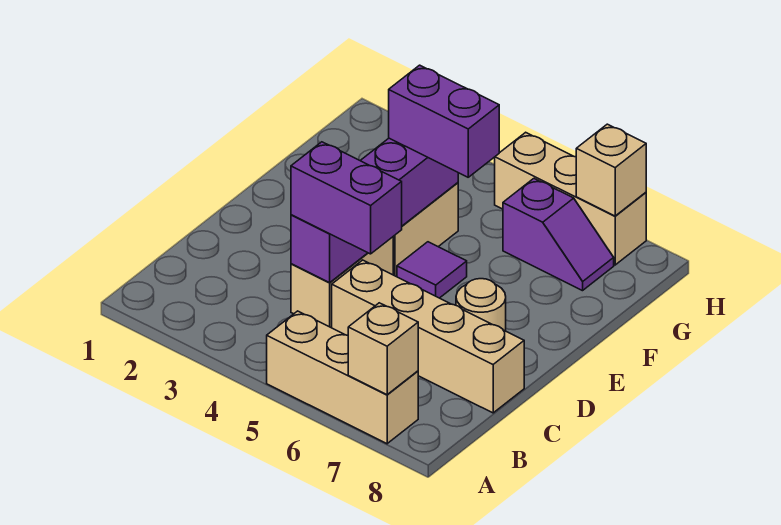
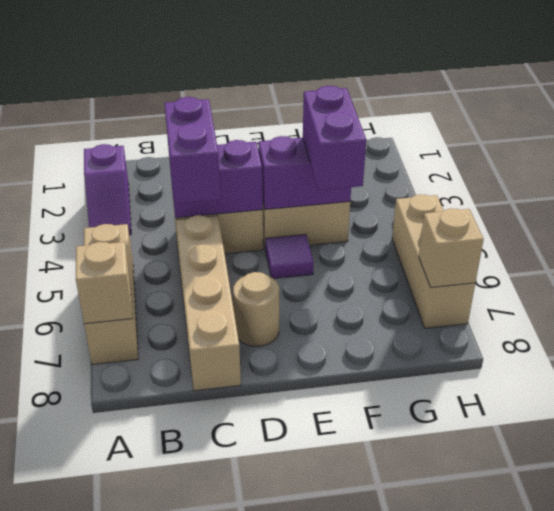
purple 1x2 slope [503,179,614,291] -> purple 1x2 slope moved to [84,144,131,235]

